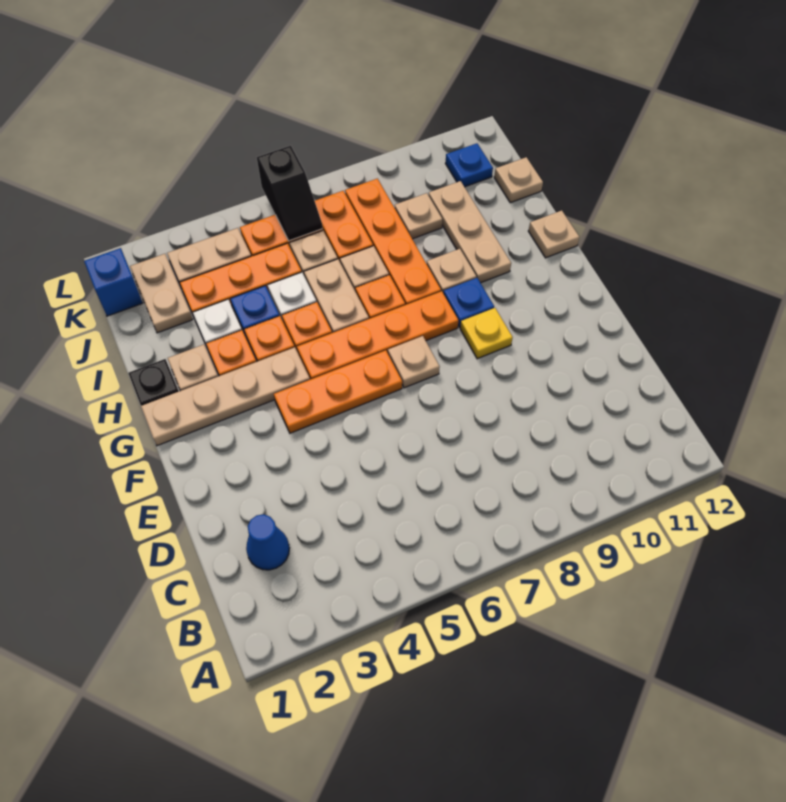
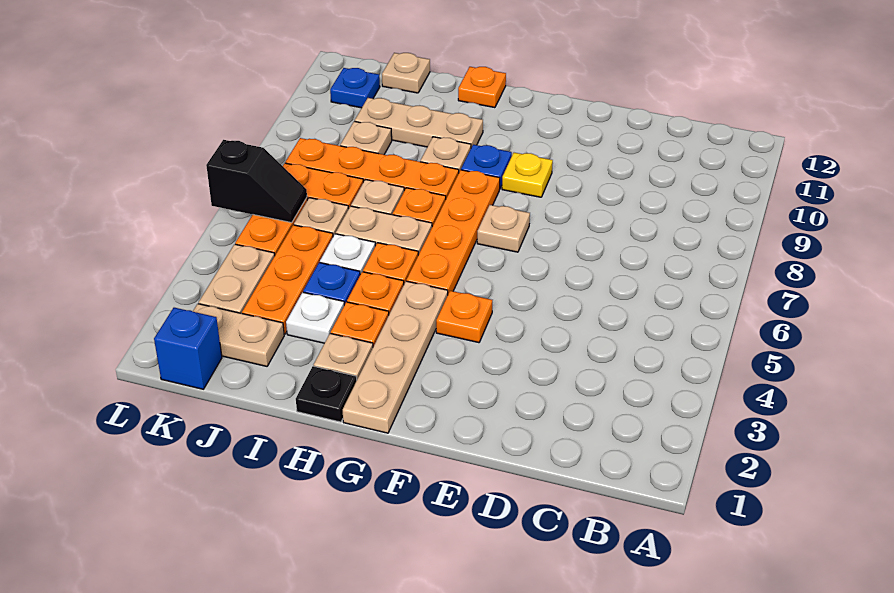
blue 1x1 cone [246,514,289,570] -> none
orange 1x3 plate [274,350,402,433] -> orange 1x1 plate [436,291,492,343]
tan 1x1 plate [528,211,579,258] -> orange 1x1 plate [458,67,506,108]

